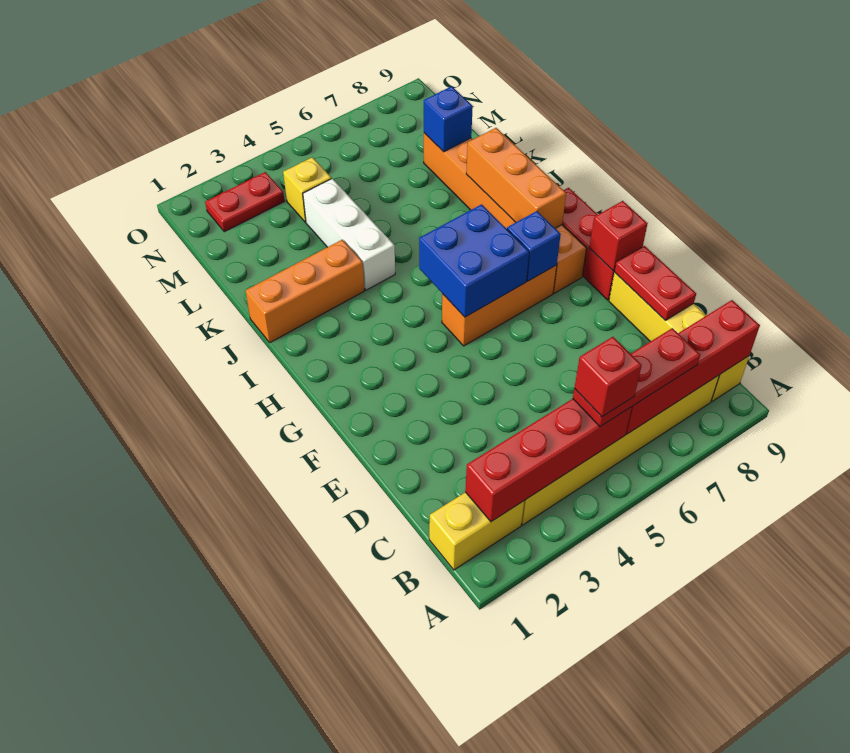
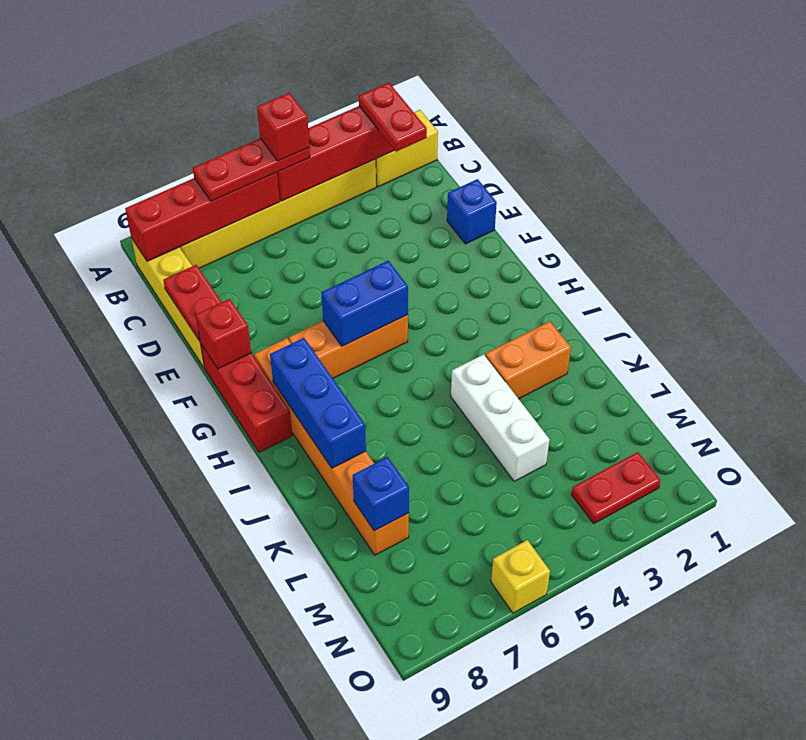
none -> red 1x2 plate [359,83,427,152]
blue 2x2 brick [419,204,529,317] -> blue 1x2 brick [321,261,408,346]
blue 1x1 brick [507,211,561,281] -> blue 1x1 brick moved to [447,179,497,244]
orange 1x3 brick [466,128,566,228] -> blue 1x3 brick [270,338,366,468]
orange 1x3 brick [245,240,364,342] -> orange 1x2 brick [485,321,571,399]
yellow 1x1 brick [283,157,332,222] -> yellow 1x1 brick moved to [491,540,550,613]

